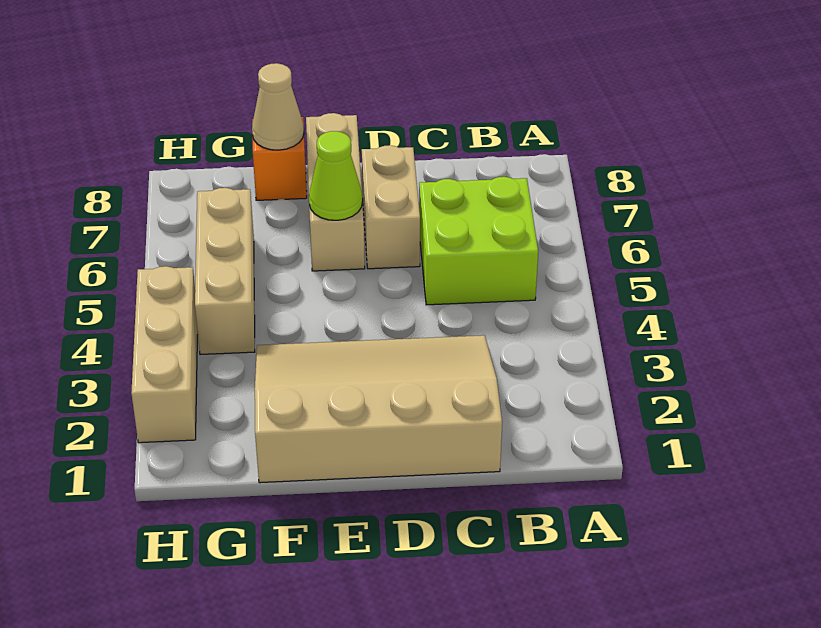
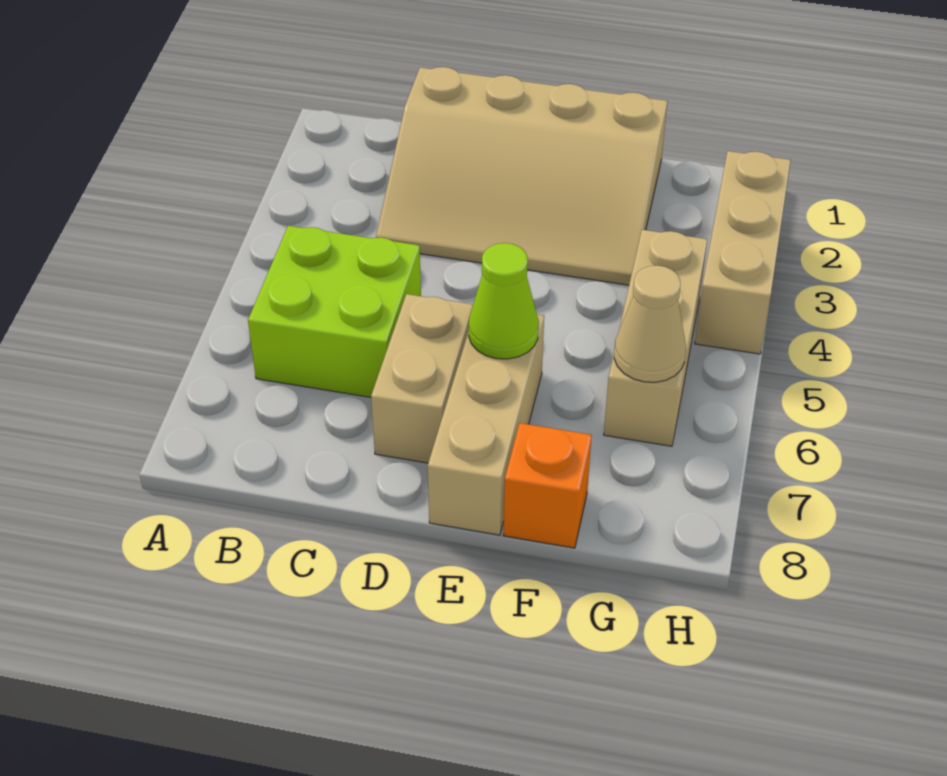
tan 1x1 cone [252,63,304,150] -> tan 1x1 cone moved to [614,265,686,382]

